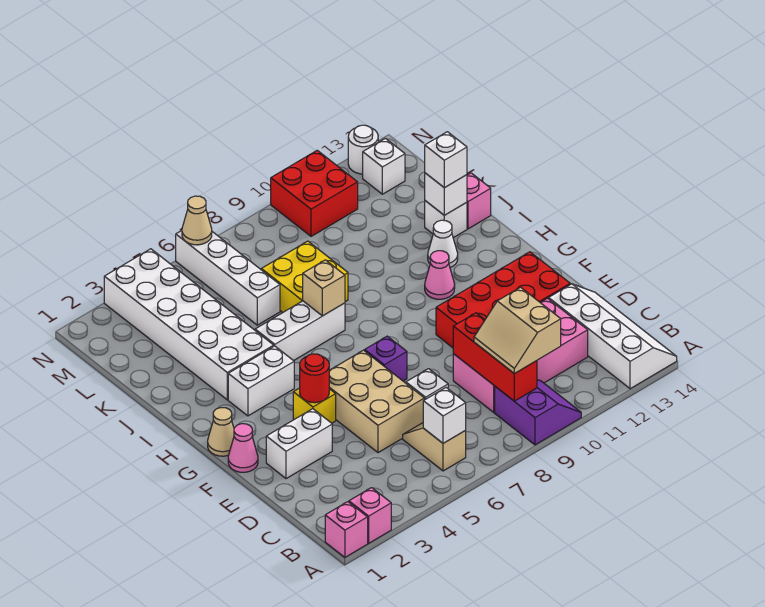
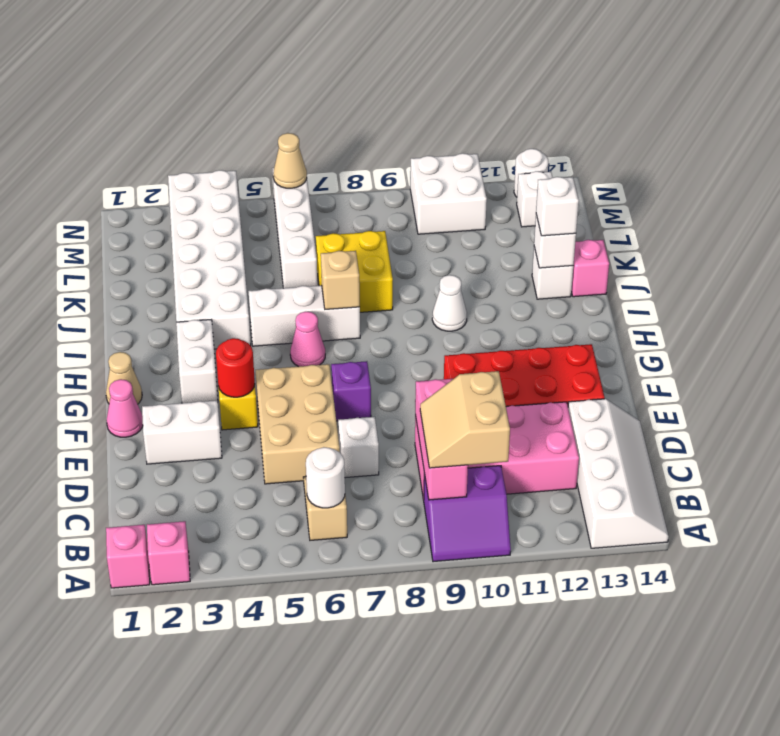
purple 2x2 slope [495,380,581,445] -> purple 2x2 slope turned to [424,466,511,562]
white 1x1 brick [423,388,466,443] -> white 1x1 round brick [306,447,345,508]
red 1x3 brick [453,313,537,401] -> pink 1x3 brick [415,379,468,500]
white 1x2 brick [228,346,294,416] -> white 1x2 brick turned to [176,320,218,403]
pink 1x1 cone [425,251,455,299] -> pink 1x1 cone moved to [290,311,325,367]
white 1x1 cone [428,220,458,268] -> white 1x1 cone moved to [432,275,467,331]
red 2x2 brick [271,150,358,236] -> white 2x2 brick [410,153,487,234]

